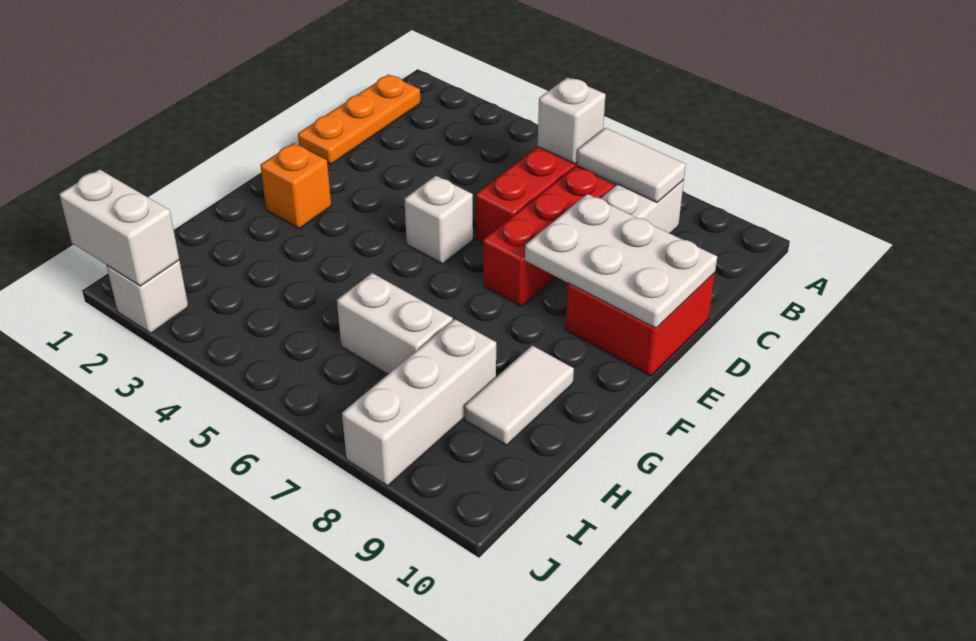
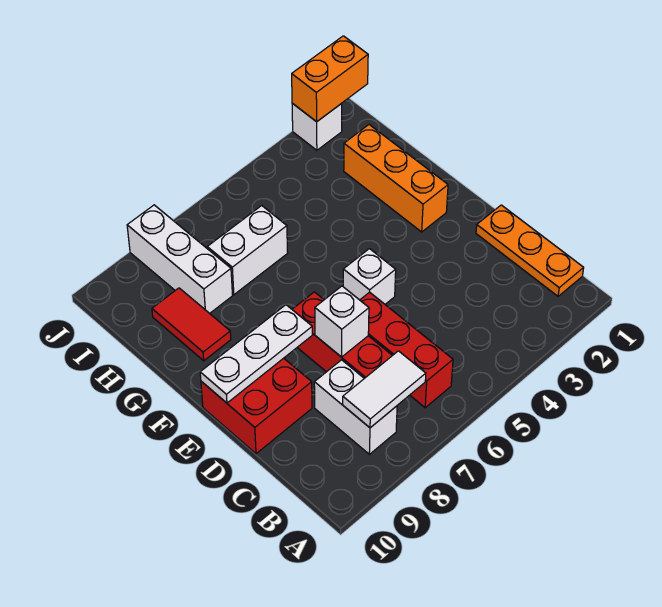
white 1x1 brick [538,77,606,164] -> white 1x1 brick moved to [315,286,369,357]
white 2x3 plate [525,194,717,328] -> white 1x3 plate [200,305,312,403]
orange 1x1 brick [260,143,331,228] -> orange 1x3 brick [344,125,448,232]
white 1x2 tile [464,346,574,445] -> red 1x2 tile [152,288,231,361]
white 1x2 brick [59,169,179,286] -> orange 1x2 brick [292,36,368,122]

